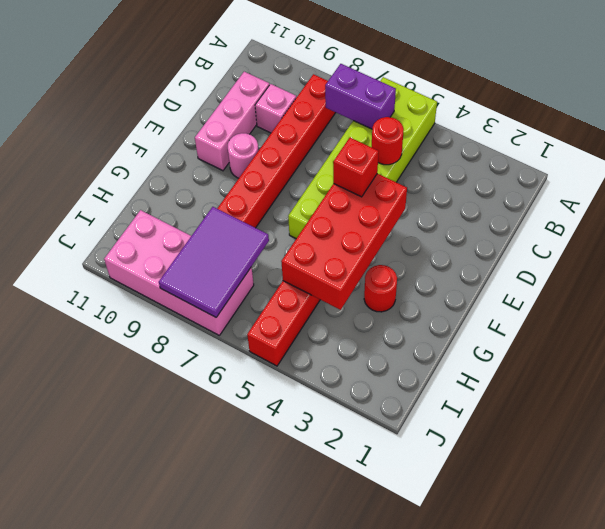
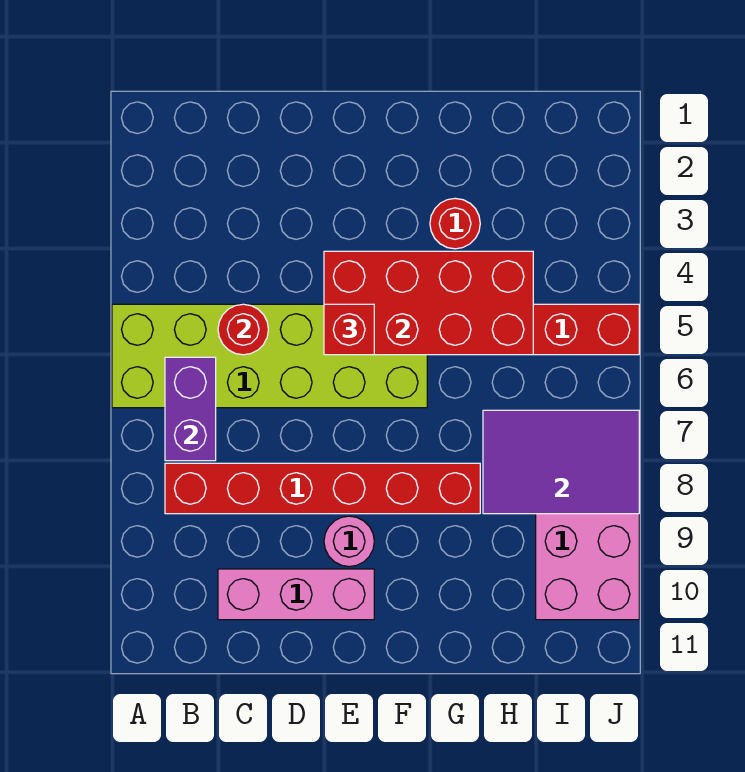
pink 1x1 brick [255,84,296,133] -> none

